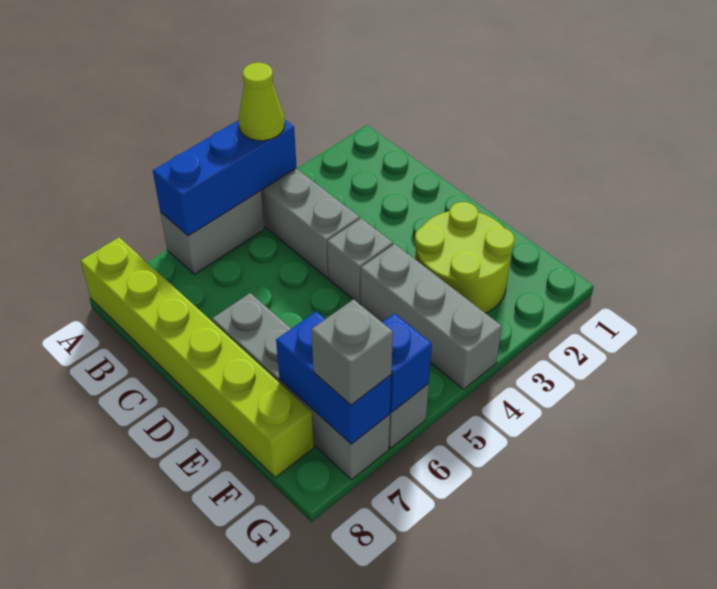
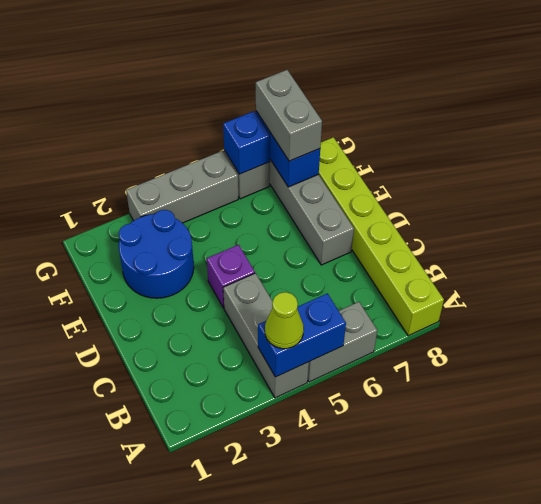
blue 1x3 brick [153,120,297,236] -> blue 1x2 brick [258,293,346,377]
grey 1x1 brick [327,218,393,304] -> purple 1x1 brick [207,245,255,308]
lime 2x2 round brick [415,202,514,313] -> blue 2x2 round brick [119,210,194,298]
grey 1x3 brick [361,244,502,389] -> grey 1x3 brick turned to [126,151,238,223]
grey 1x1 brick [311,299,393,405] -> grey 1x2 brick [256,70,322,161]

